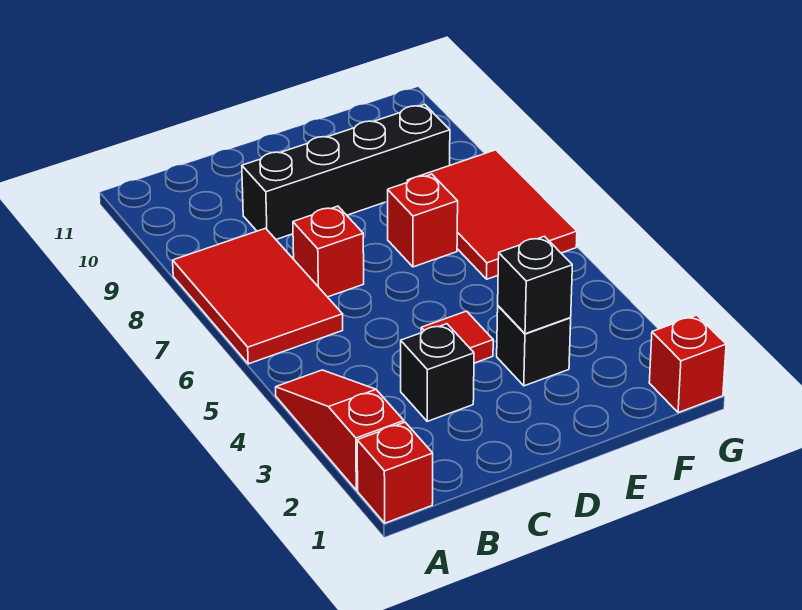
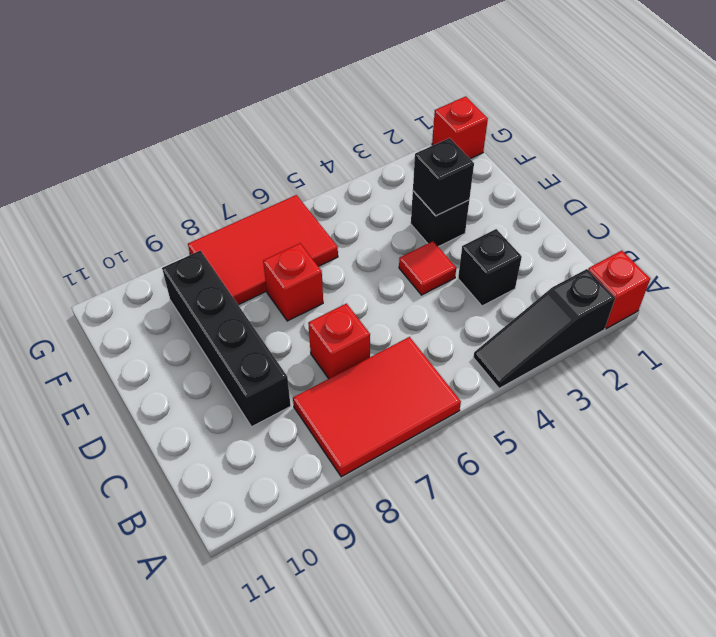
red 1x3 slope [276,370,404,490] -> black 1x3 slope [473,269,615,389]

